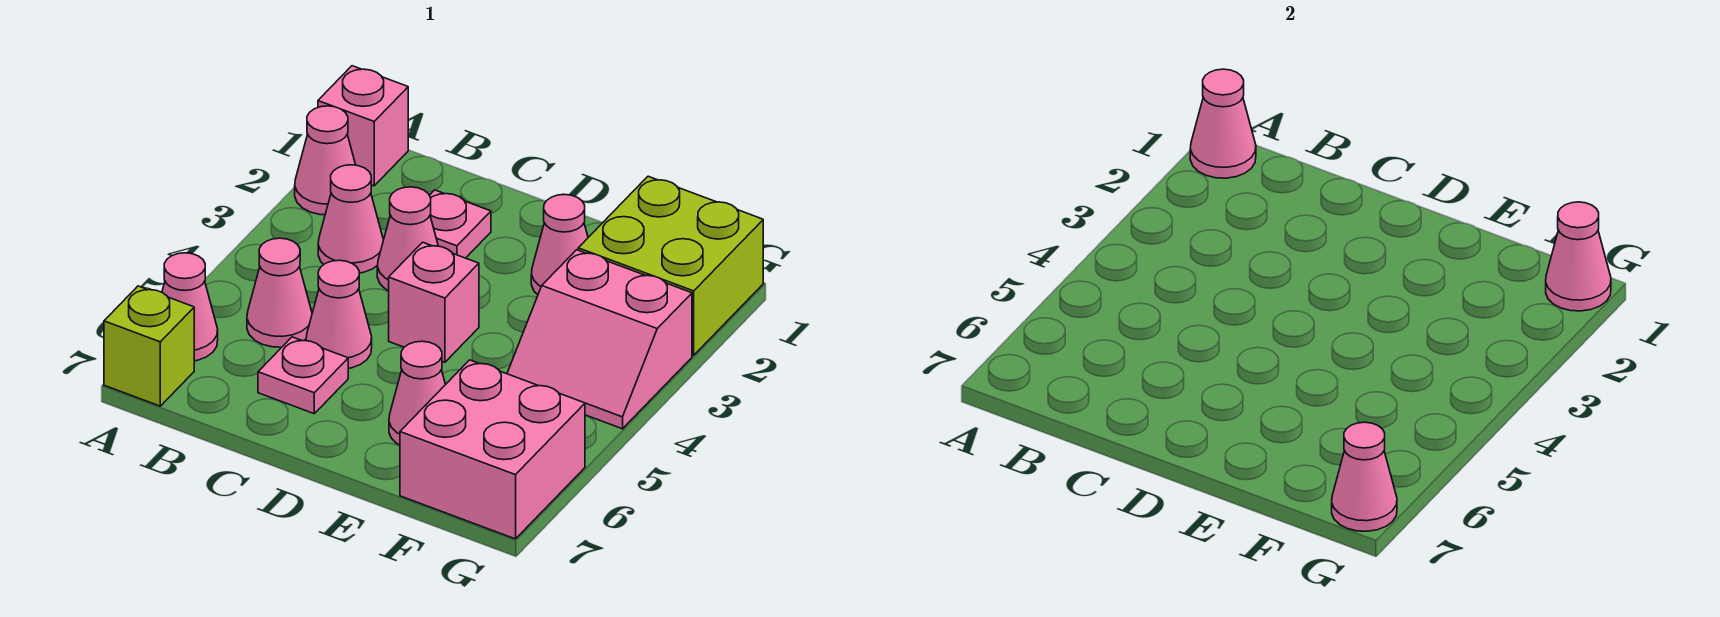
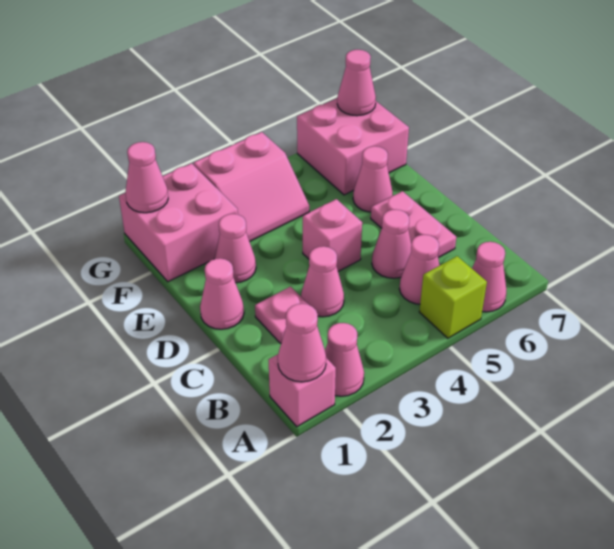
lime 1x1 brick [104,286,194,406] -> lime 1x1 brick moved to [419,256,487,338]
pink 1x1 cone [318,165,383,273] -> pink 1x1 cone moved to [200,258,244,329]
pink 1x1 plate [258,337,348,414] -> pink 1x2 plate [371,191,456,258]
lime 2x2 brick [578,176,763,355] -> pink 2x2 brick [119,163,238,282]
pink 2x2 slope [507,250,692,429] -> pink 2x2 slope turned to [193,132,309,242]

